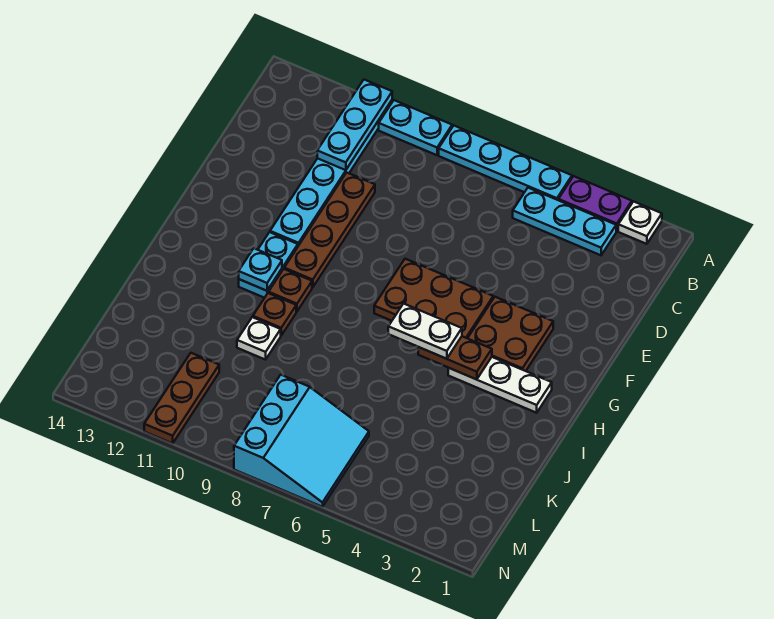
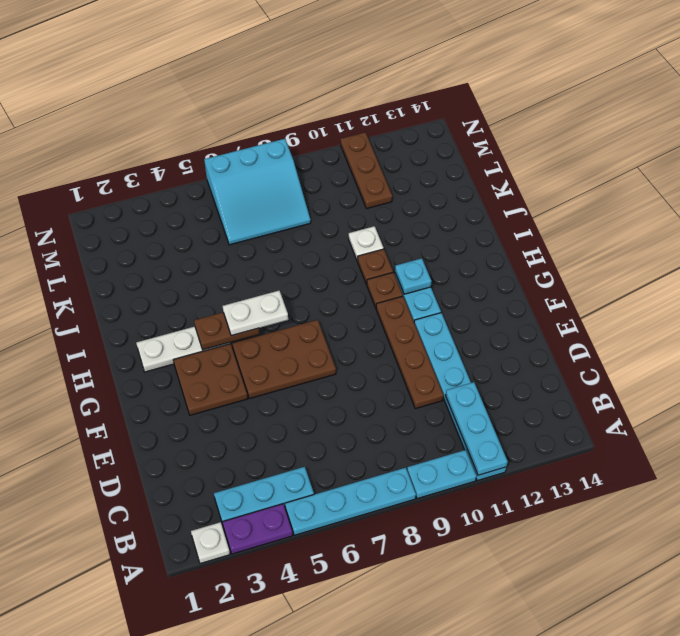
cyan 3x3 slope [234,375,369,507] -> cyan 3x3 slope turned to [204,139,311,245]

